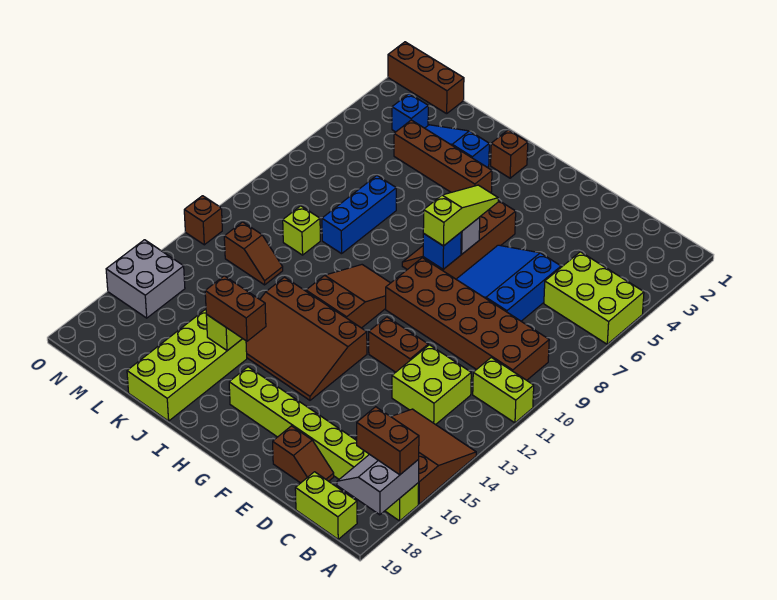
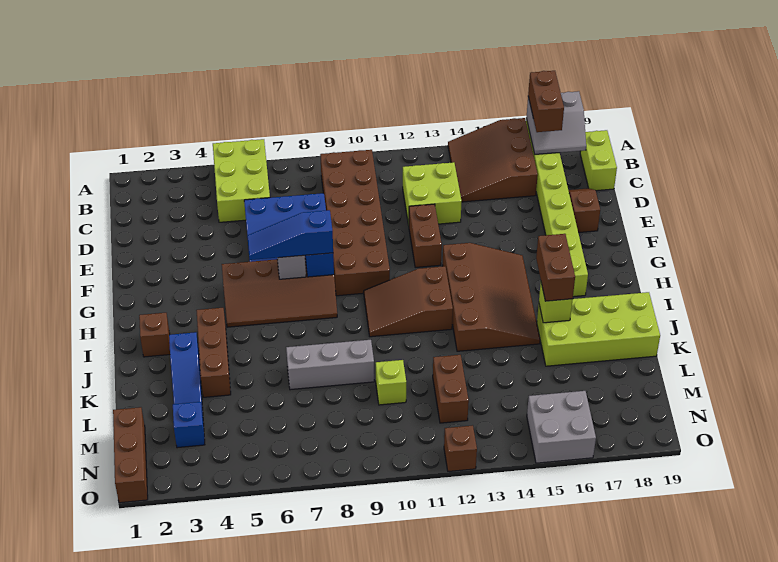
lime 1x2 brick [473,357,534,423] -> none
lime 1x3 slope [423,185,498,246] -> blue 1x3 slope [247,210,333,260]
brown 1x4 brick [394,120,492,193] -> brown 1x3 brick [196,308,231,397]
blue 1x3 brick [322,176,396,254] -> grey 1x3 brick [286,340,374,390]
brown 1x2 slope [224,222,283,285] -> brown 1x2 brick [433,355,469,423]

